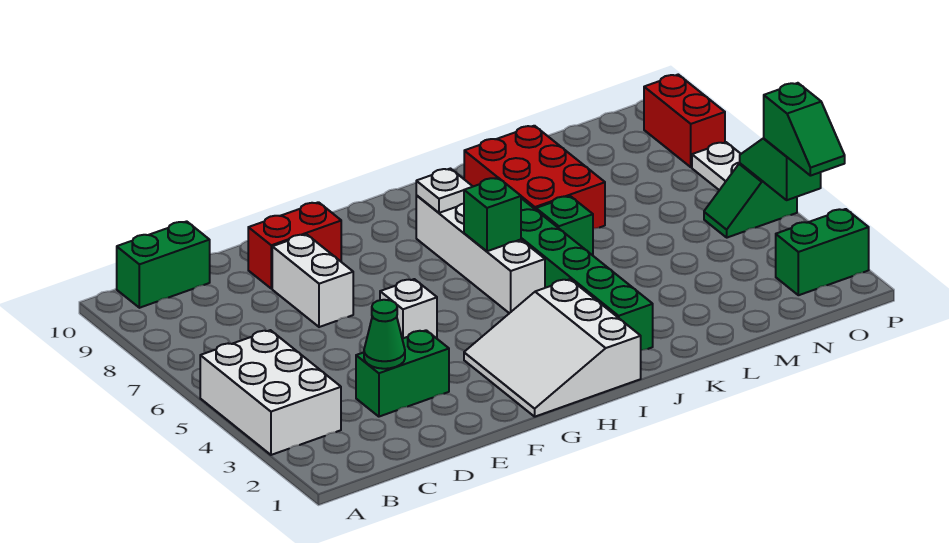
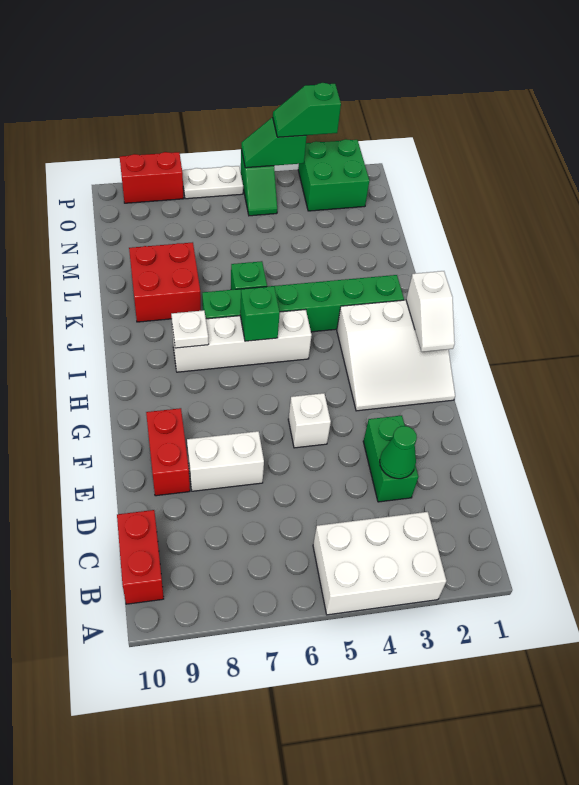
green 1x2 brick [117,221,210,308] -> red 1x2 brick [117,510,164,604]
none -> white 1x2 slope [406,271,455,352]
red 2x3 brick [464,126,605,229] -> red 2x2 brick [129,242,201,322]
green 1x2 brick [776,209,869,295] -> green 2x2 brick [298,139,369,211]
green 1x2 slope [764,83,845,176] -> green 1x2 slope turned to [273,83,341,137]

